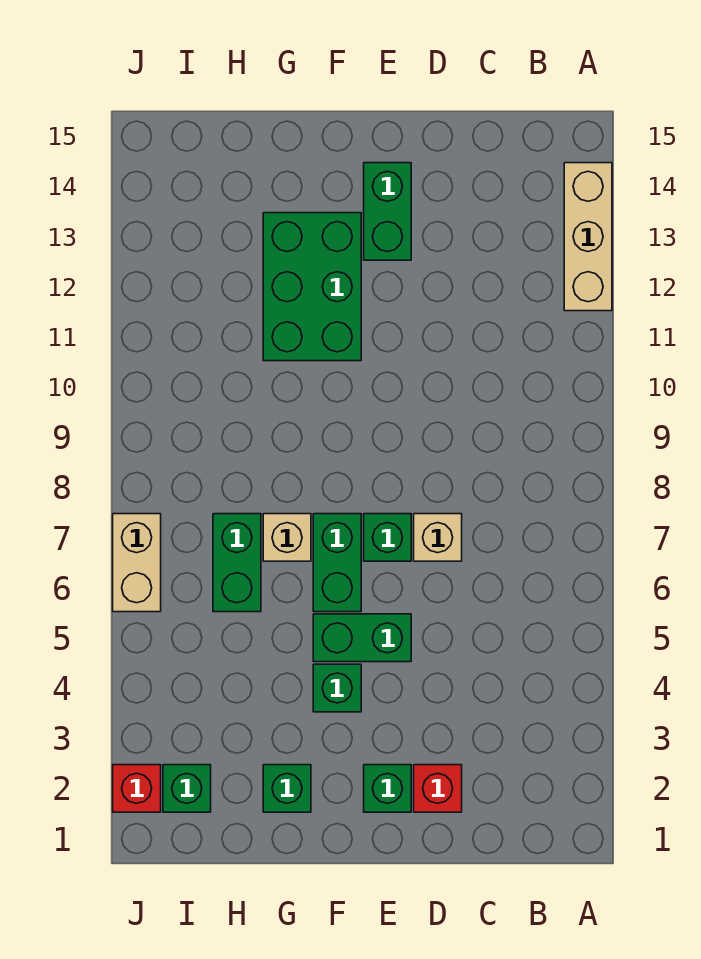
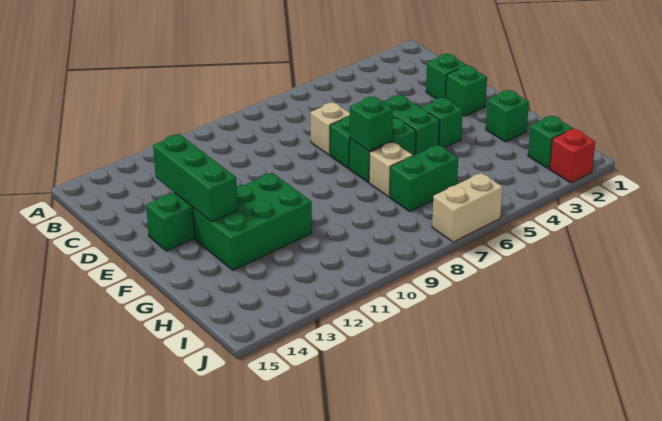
tan 1x3 brick [564,163,612,311] -> none
red 1x1 brick [414,765,462,812] -> green 1x1 brick [426,54,467,99]
none -> green 1x3 brick [153,134,238,222]
none -> green 1x1 brick [349,96,393,151]

